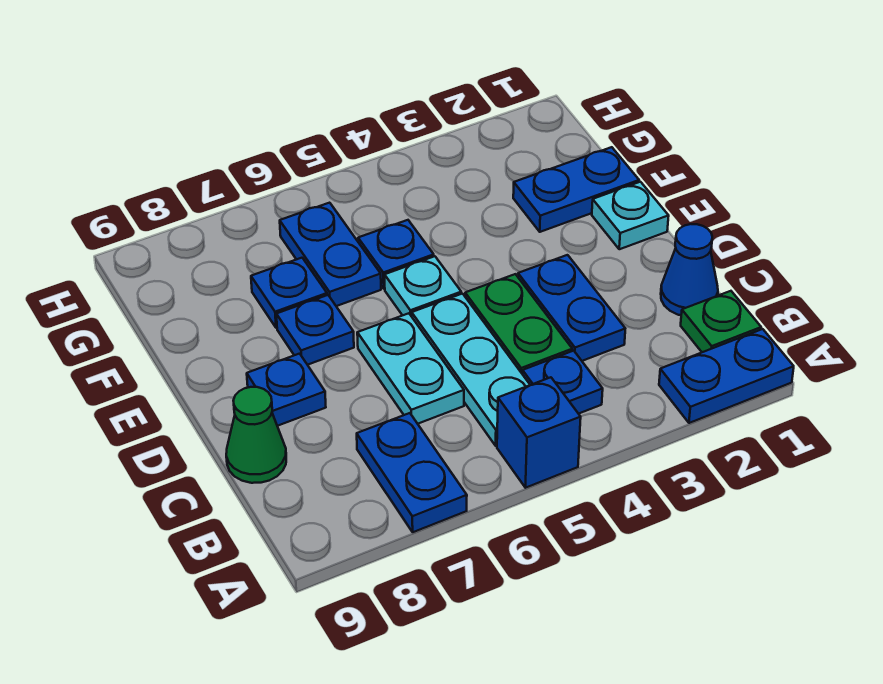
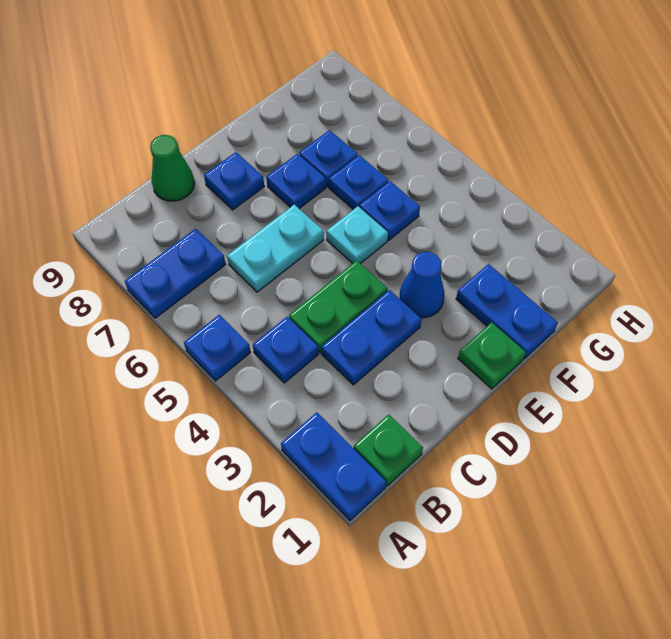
blue 1x1 brick [497,377,581,488] -> blue 1x1 plate [184,315,251,381]
cyan 1x3 plate [412,294,530,446] -> none
blue 1x1 cone [661,224,718,315] -> blue 1x1 cone moved to [400,252,444,318]
cyan 1x1 plate [592,182,669,249] -> green 1x1 plate [458,322,526,389]
blue 1x2 plate [280,203,381,306] -> blue 1x1 plate [329,155,388,209]

